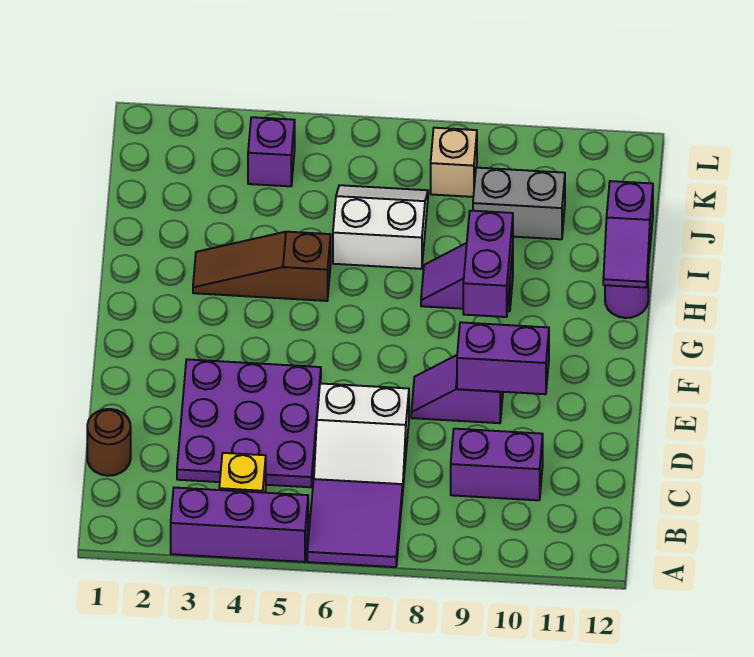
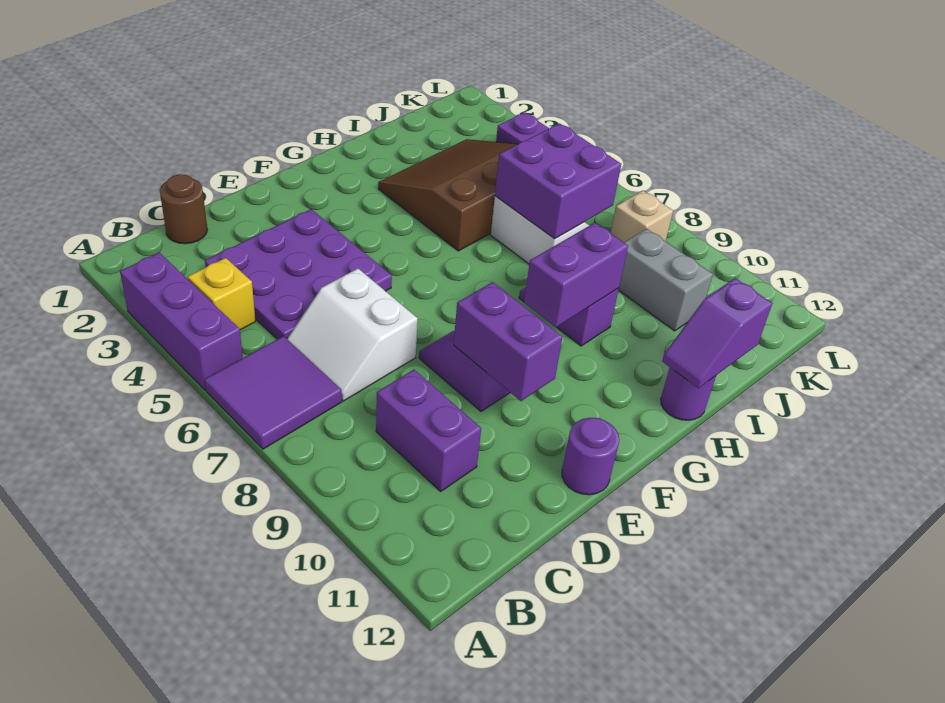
none -> purple 1x1 round brick [562,418,619,495]
brown 1x3 slope [193,232,331,301] -> brown 3x3 slope [378,139,518,251]
none -> purple 2x2 brick [495,123,621,239]

